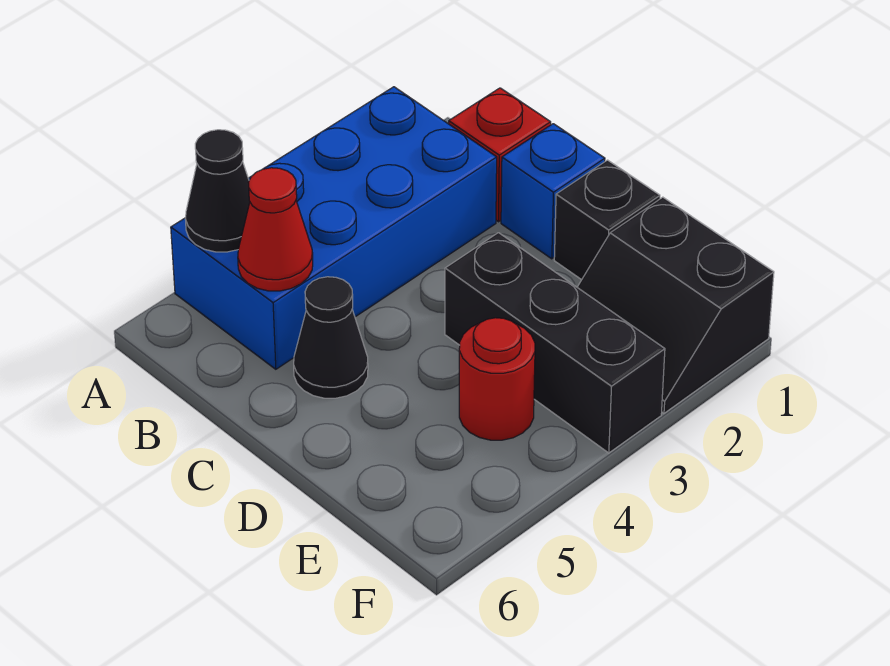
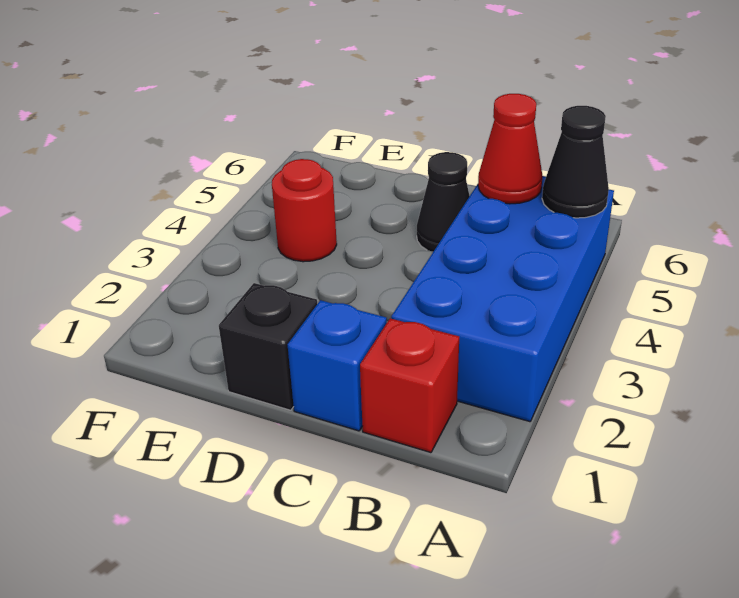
black 1x3 brick [445,233,665,453] -> none
black 2x2 slope [577,197,774,413] -> none

